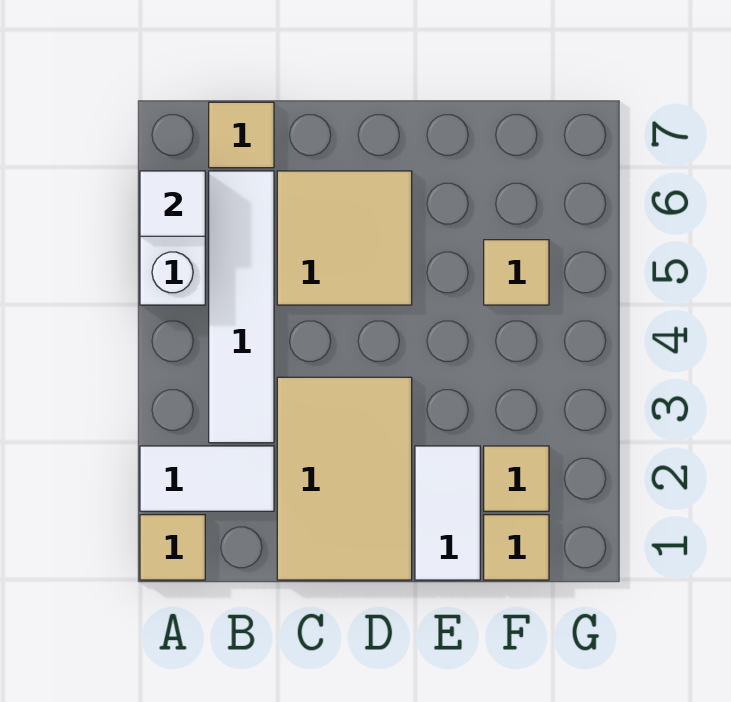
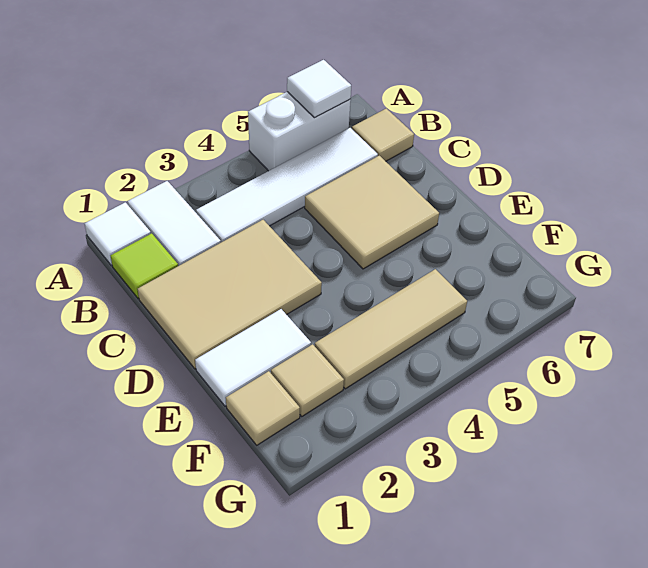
tan 1x1 tile [140,515,205,580] -> white 1x1 tile [84,202,151,266]
none -> lime 1x1 tile [110,233,178,299]
tan 1x1 tile [484,240,549,305] -> tan 1x3 tile [315,269,467,389]

